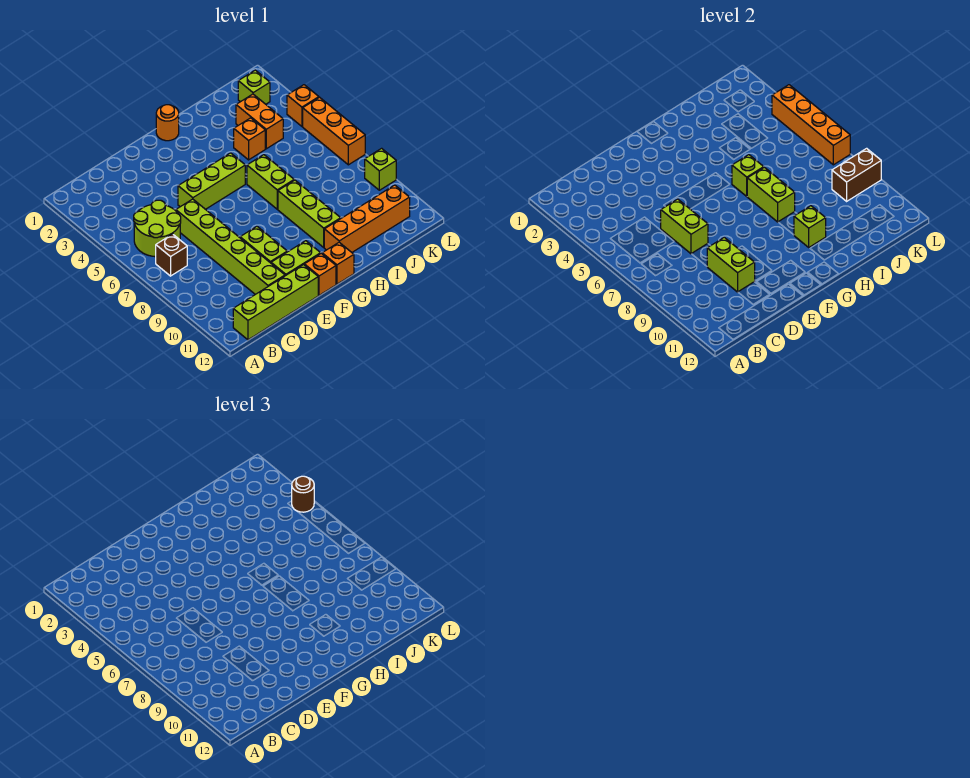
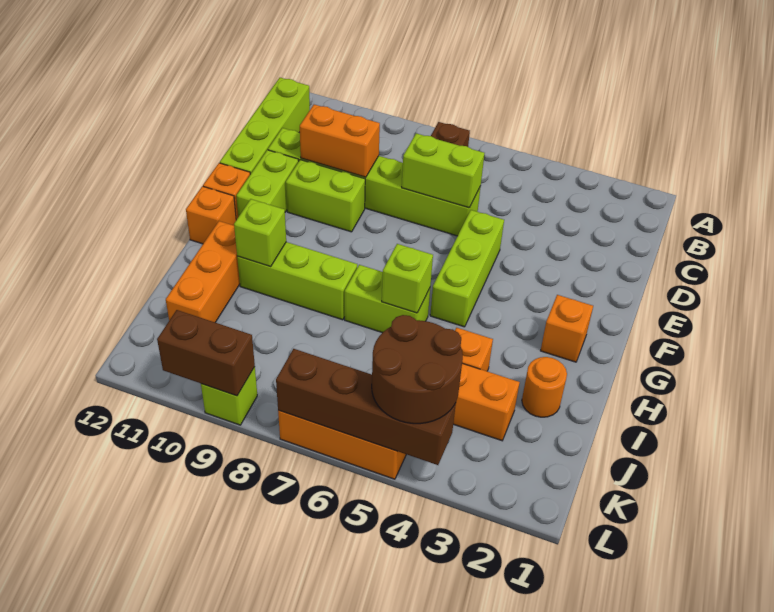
lime 2x2 round brick [134,200,181,257] -> none
lime 1x2 brick [707,237,755,292] -> orange 1x2 brick [299,105,380,177]
orange 1x1 round brick [156,105,179,141] -> orange 1x1 round brick moved to [522,357,567,417]
lime 1x2 brick [747,167,795,222] -> none
orange 1x4 brick [324,185,410,252] -> orange 1x3 brick [166,221,240,322]
lime 1x1 brick [238,70,270,104] -> none
brown 1x2 brick [832,148,881,201] -> brown 1x2 brick turned to [157,310,255,396]
orange 1x1 brick [287,85,319,126] -> orange 1x1 brick moved to [541,295,593,362]
orange 1x4 brick [772,85,850,165] -> brown 1x4 brick [276,349,456,465]
brown 1x1 round brick [292,476,314,512] -> brown 2x2 round brick [372,315,463,424]

